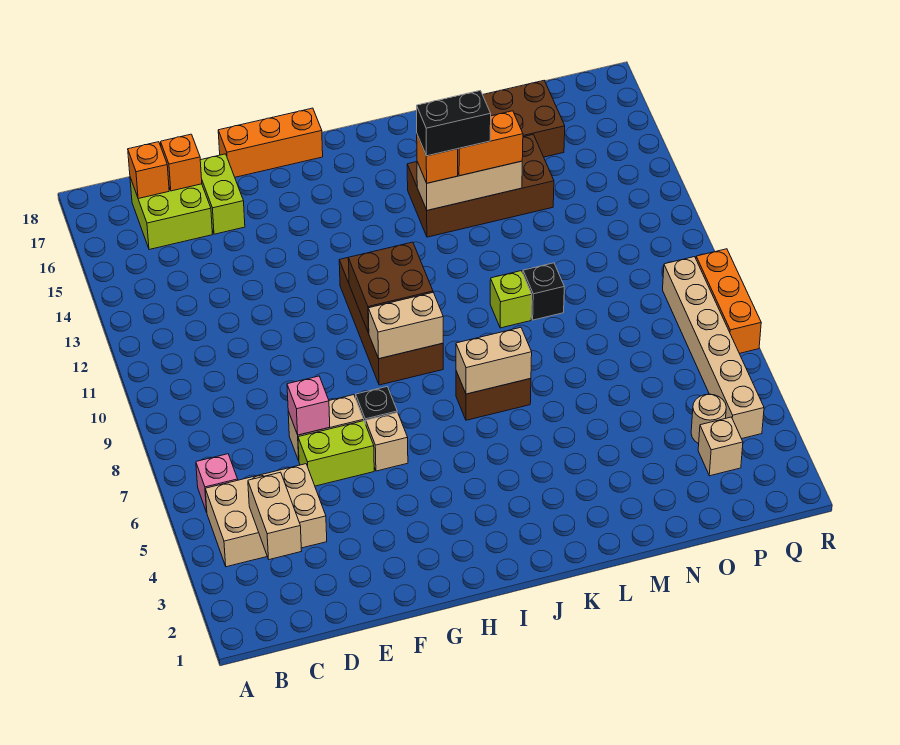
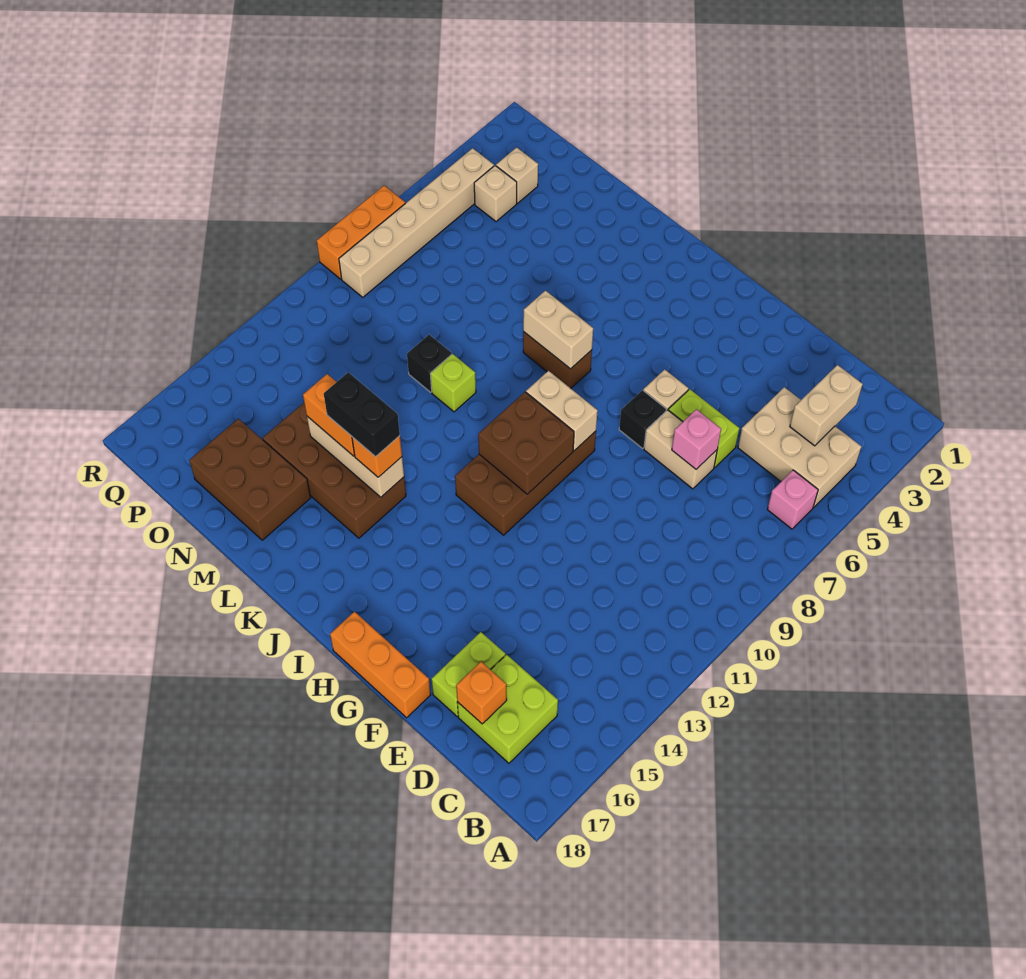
orange 1x1 brick [128,142,169,199] -> none
tan 1x1 round brick [691,394,726,444] -> tan 1x1 brick [474,166,517,222]

